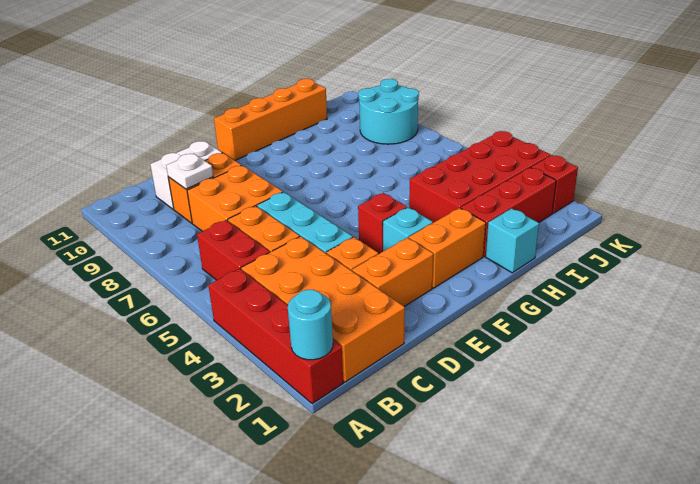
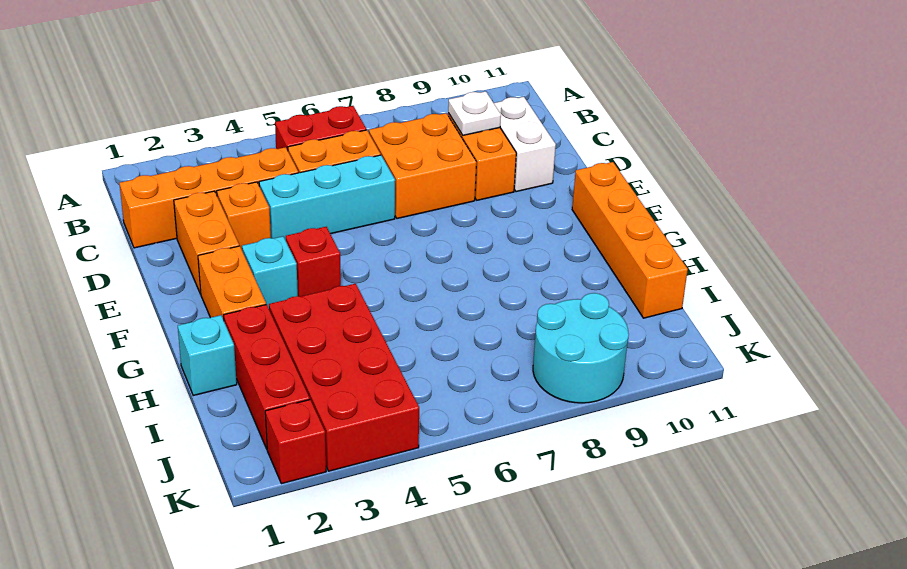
red 1x4 brick [208,269,343,404] -> none
cyan 1x1 round brick [288,290,333,360] -> none
orange 2x4 brick [241,236,405,382] -> orange 1x4 brick [119,147,298,248]

